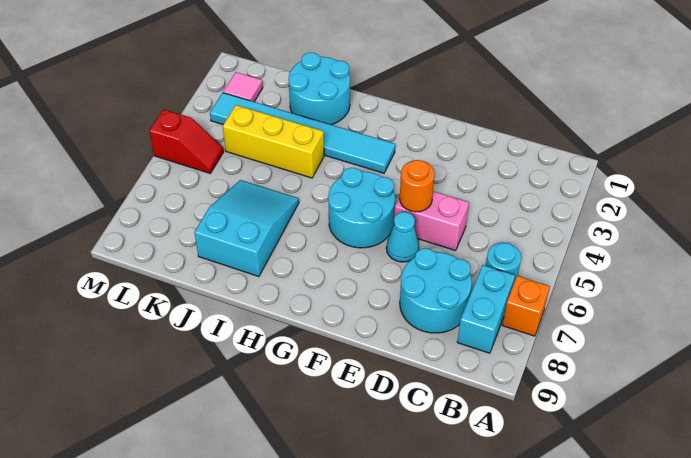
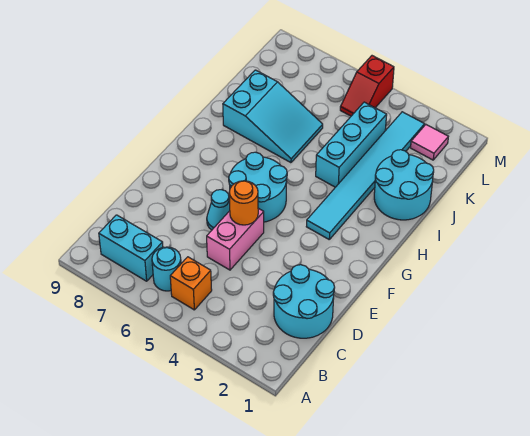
orange 1x1 brick [502,276,550,336] -> orange 1x1 brick moved to [170,257,212,310]
cyan 2x2 round brick [400,248,472,333] -> cyan 2x2 round brick moved to [273,265,335,338]
yellow 1x3 brick [223,105,324,178] -> cyan 1x3 brick [316,102,387,187]

